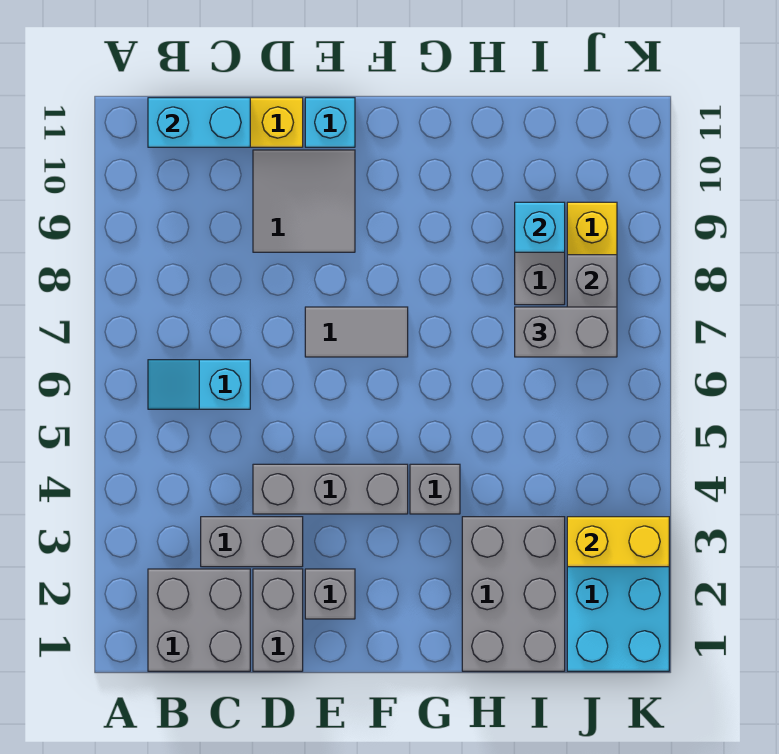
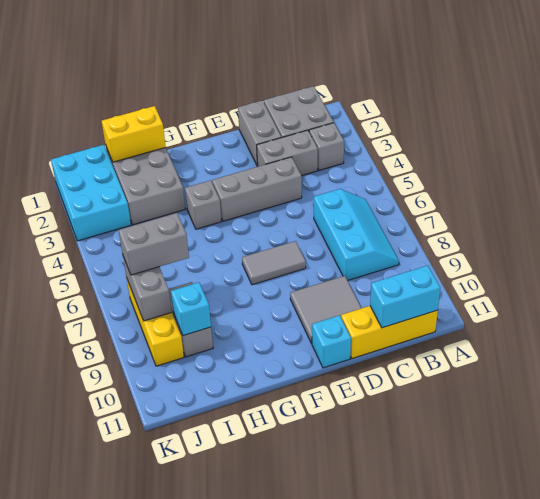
cyan 1x2 slope [148,360,250,409] -> cyan 2x3 slope [314,189,399,281]
grey 1x1 brick [305,569,355,619] -> grey 1x1 brick moved to [309,123,344,170]
yellow 1x2 brick [567,517,669,567] -> yellow 1x2 brick moved to [102,106,166,162]

